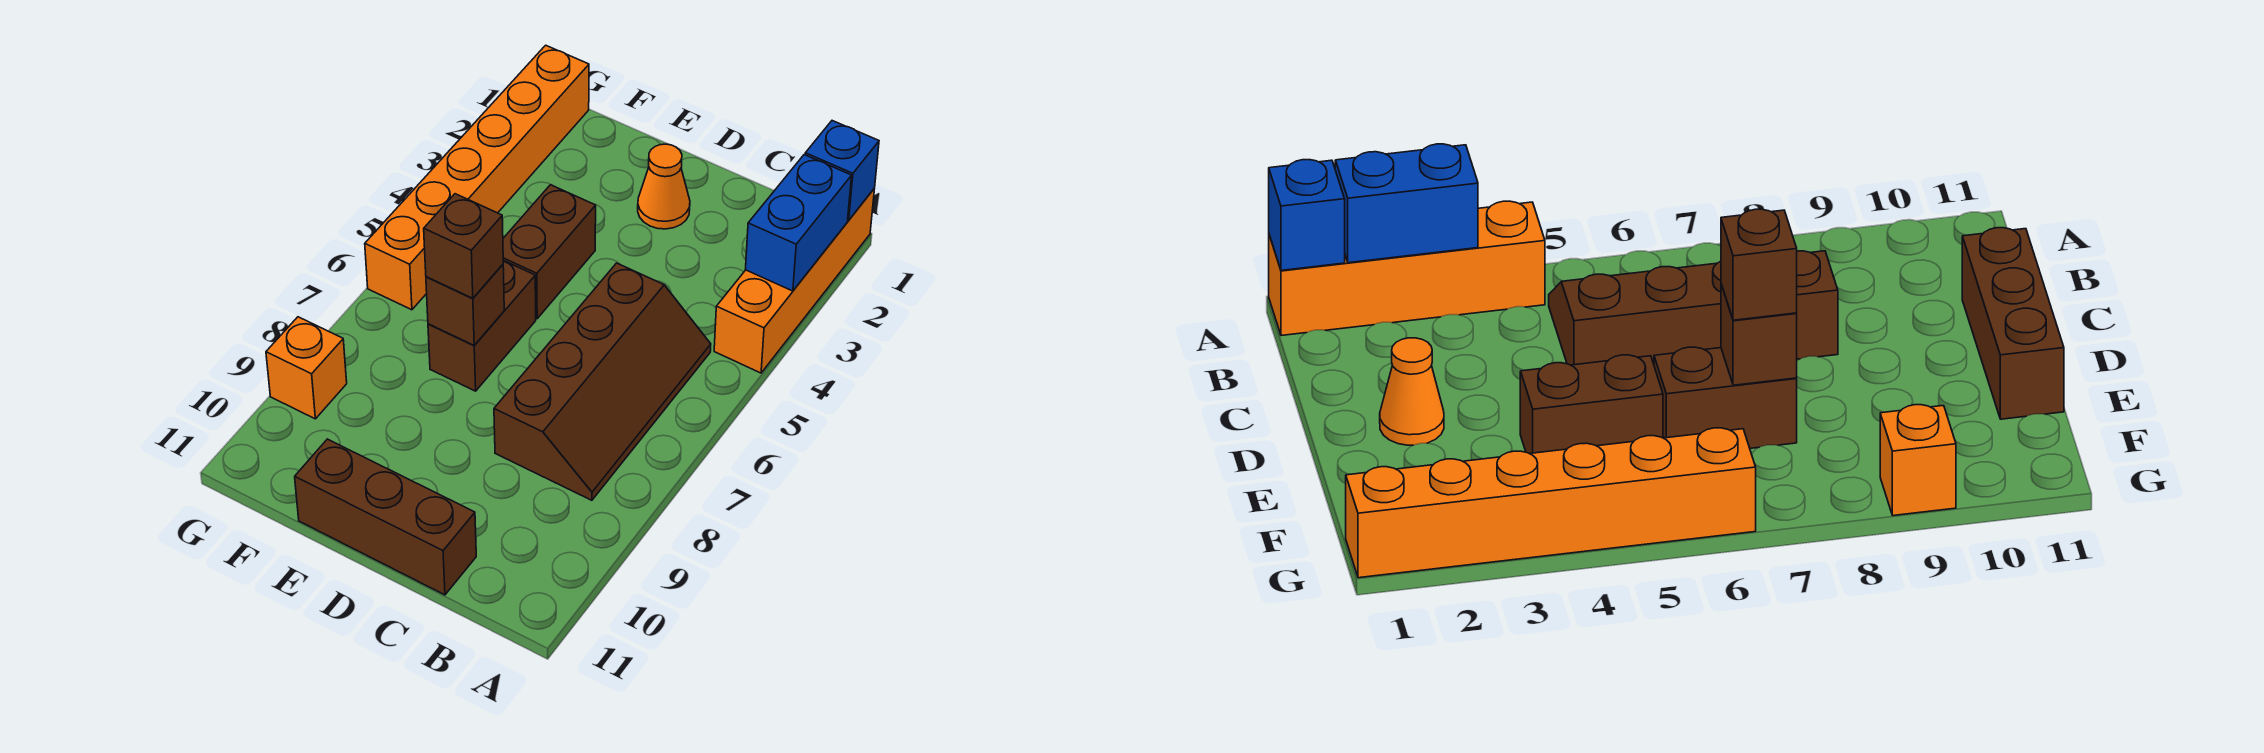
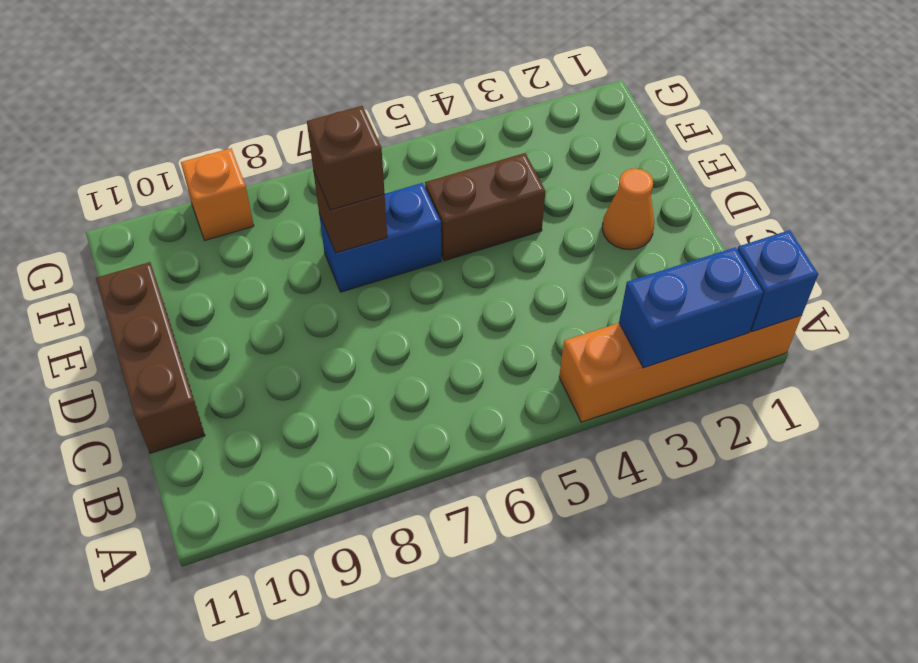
brown 2x4 slope [494,263,711,500] -> none
brown 1x2 brick [428,260,536,391] -> blue 1x2 brick [319,183,441,292]
orange 1x6 brick [365,45,589,310] -> none

